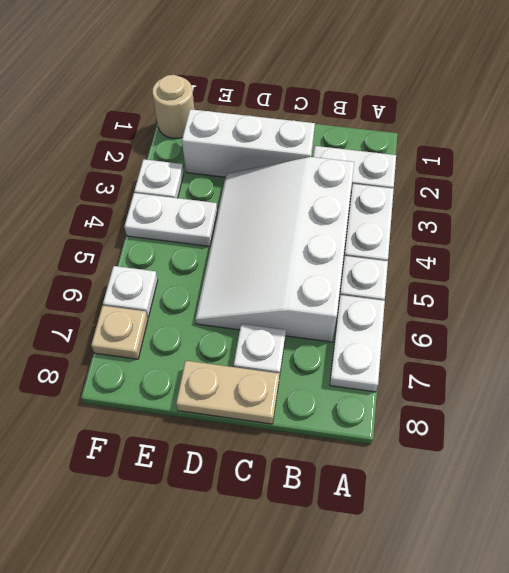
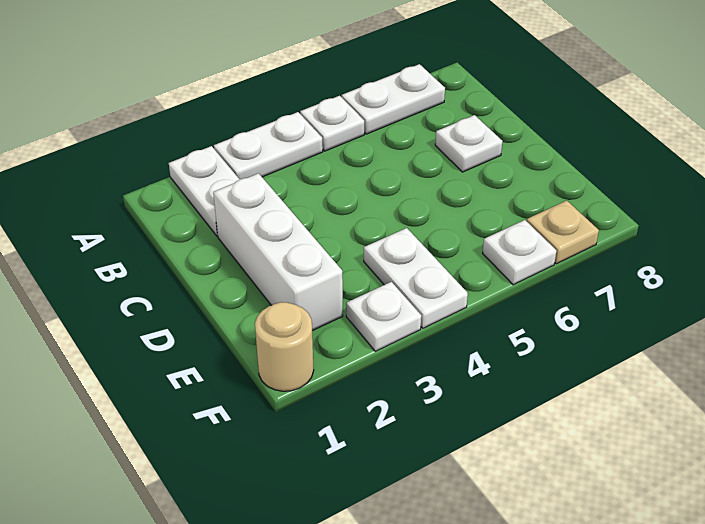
white 3x4 slope [195,157,354,342] -> none
tan 1x2 plate [176,361,280,424] -> none

